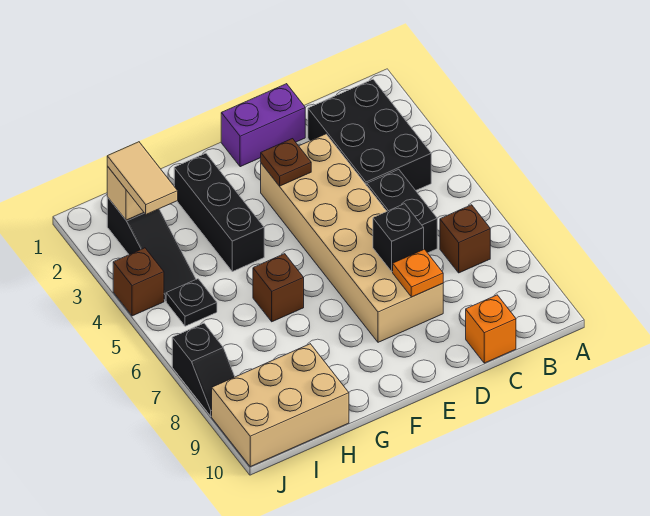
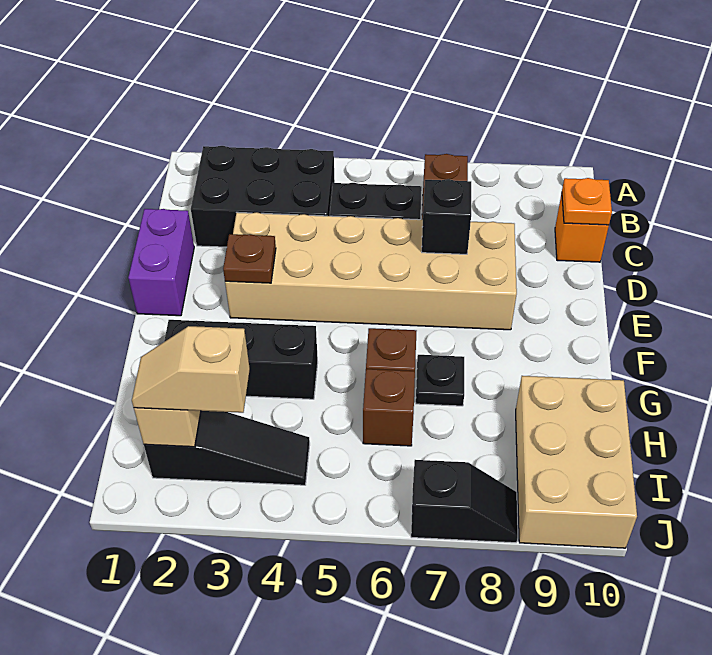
orange 1x1 plate [393,249,443,297] -> orange 1x1 plate moved to [562,178,612,225]
tan 1x2 tile [107,142,178,214] -> tan 1x2 slope [132,326,250,413]
black 1x1 plate [166,279,217,326] -> black 1x1 plate moved to [416,355,464,406]
brown 1x1 brick [113,248,164,316] -> brown 1x1 brick moved to [363,369,415,446]

